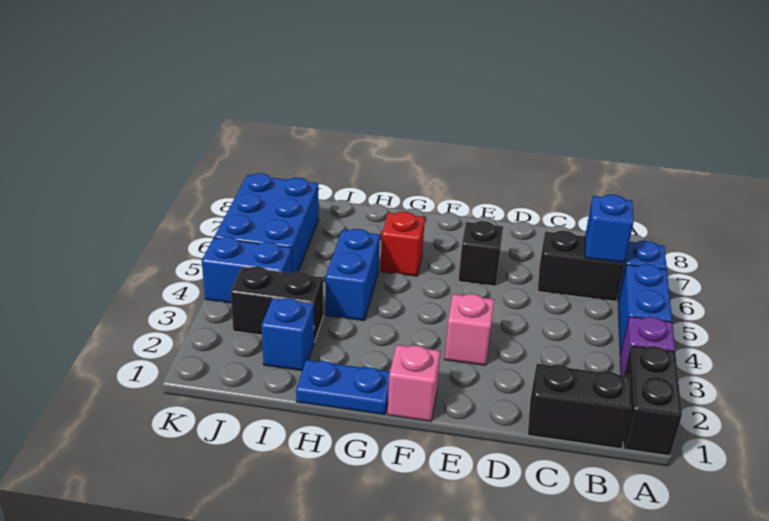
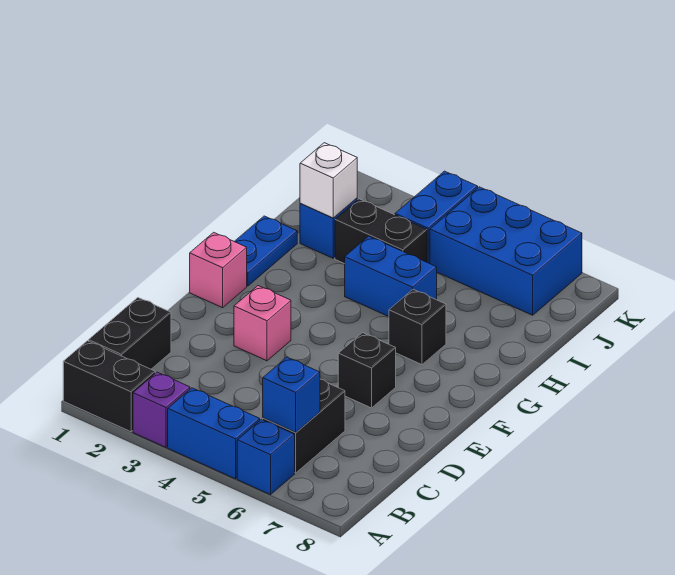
red 1x1 brick [381,212,425,276] -> black 1x1 brick [389,289,446,365]
none -> white 1x1 brick [300,143,357,218]
black 1x2 brick [230,266,323,342] -> black 1x2 brick turned to [335,199,427,264]

